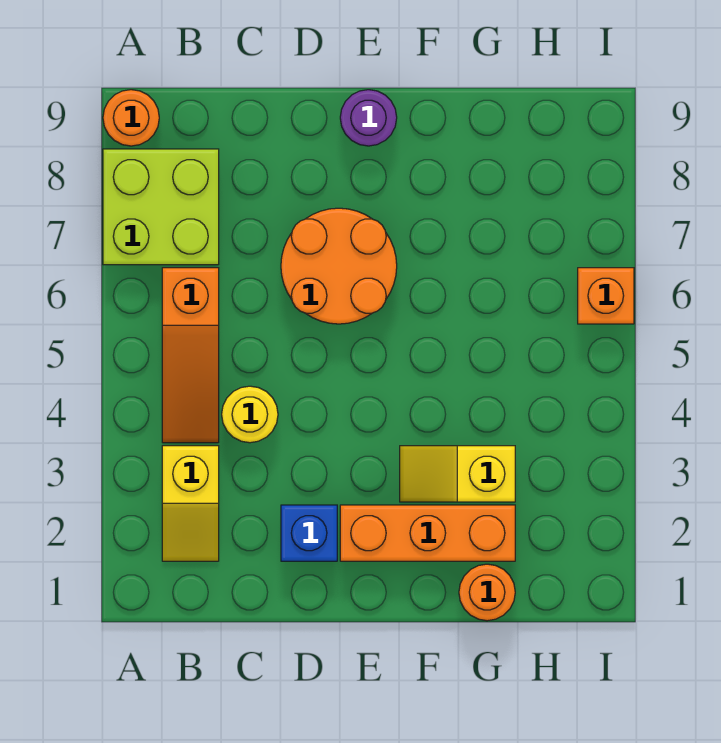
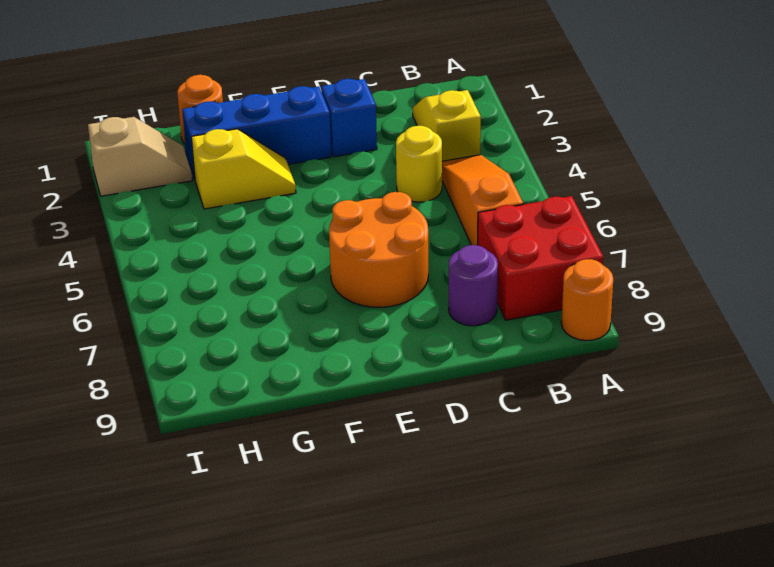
lime 2x2 brick [103,149,219,265] -> red 2x2 brick [478,196,603,320]
orange 1x3 brick [340,505,515,561] -> blue 1x3 brick [182,86,331,179]
purple 1x1 round brick [340,90,397,146] -> purple 1x1 round brick moved to [449,245,498,326]
none -> tan 1x2 slope [88,117,192,196]
orange 1x1 brick [578,268,634,324] -> none

